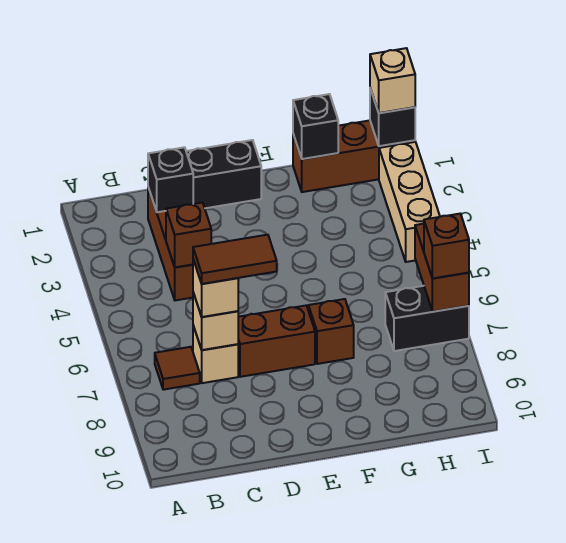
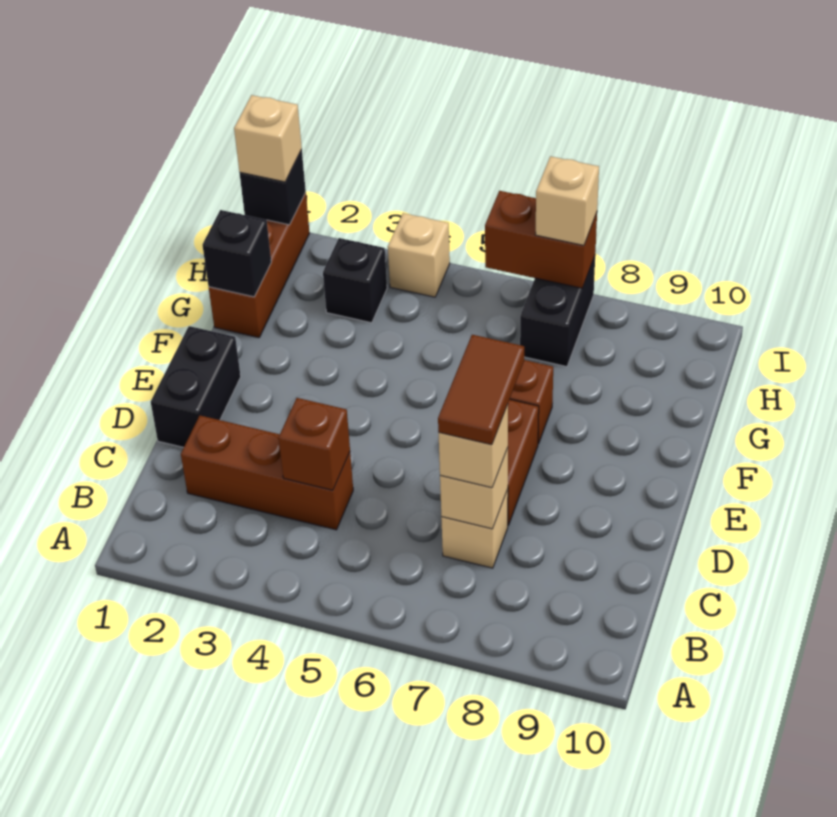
brown 1x1 tile [155,347,200,390] -> none
black 1x1 brick [148,147,193,212] -> black 1x1 brick moved to [323,238,387,323]
tan 1x3 brick [379,142,440,262] -> tan 1x1 brick [388,213,450,297]
brown 1x1 brick [424,214,469,279] -> tan 1x1 brick [536,156,599,245]

